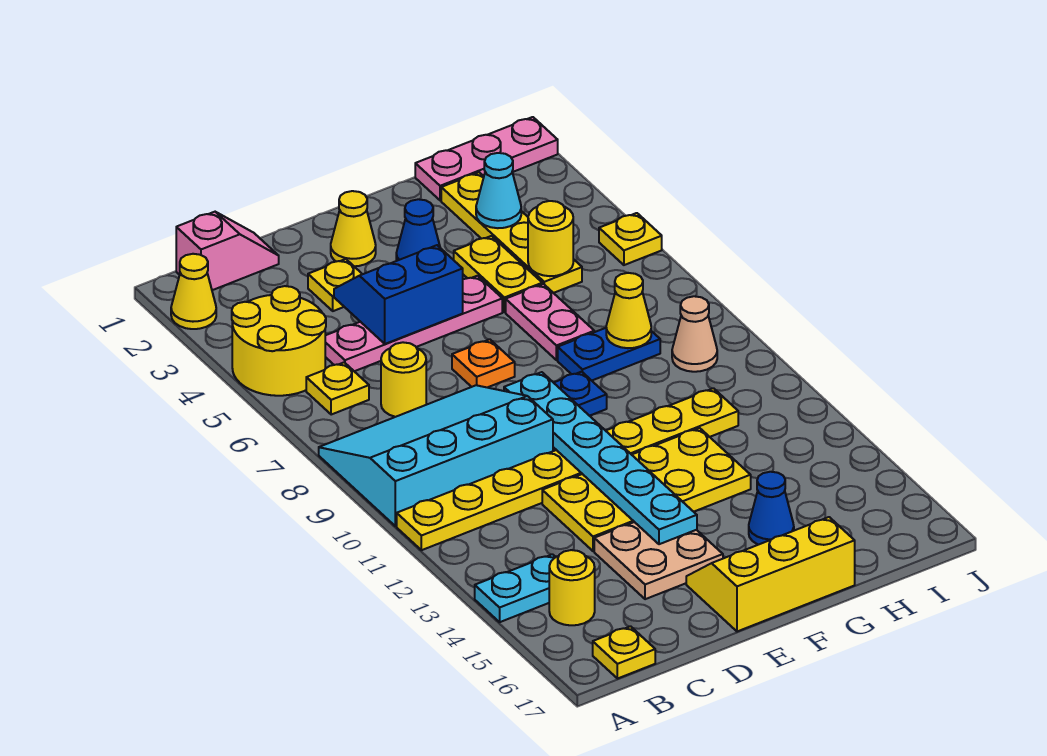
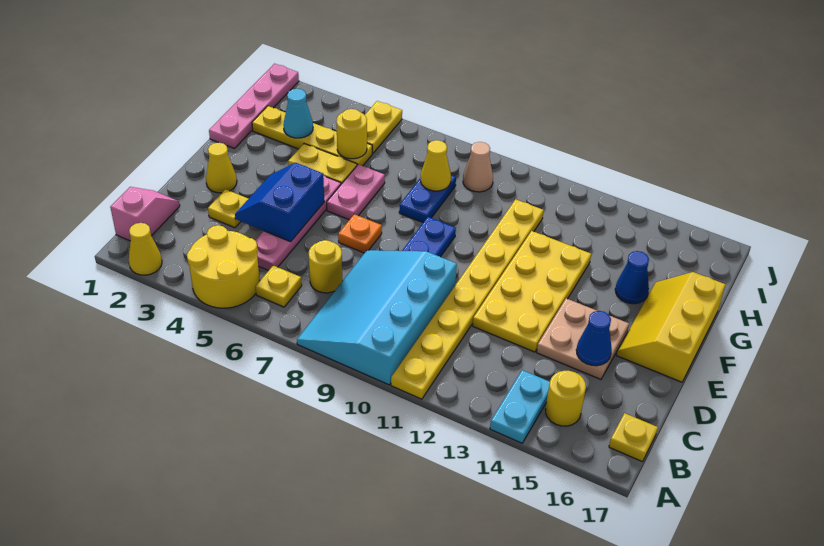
cyan 1x6 plate [504,372,697,544] -> none
blue 1x1 cone [396,199,440,261] -> blue 1x1 cone moved to [576,311,612,366]
pink 1x2 plate [506,284,594,360] -> pink 1x2 plate turned to [327,164,385,220]
pink 1x3 plate [415,117,558,201] -> pink 1x4 plate [209,64,299,149]
yellow 1x1 plate [599,213,662,265] -> yellow 1x2 plate [365,101,402,153]

